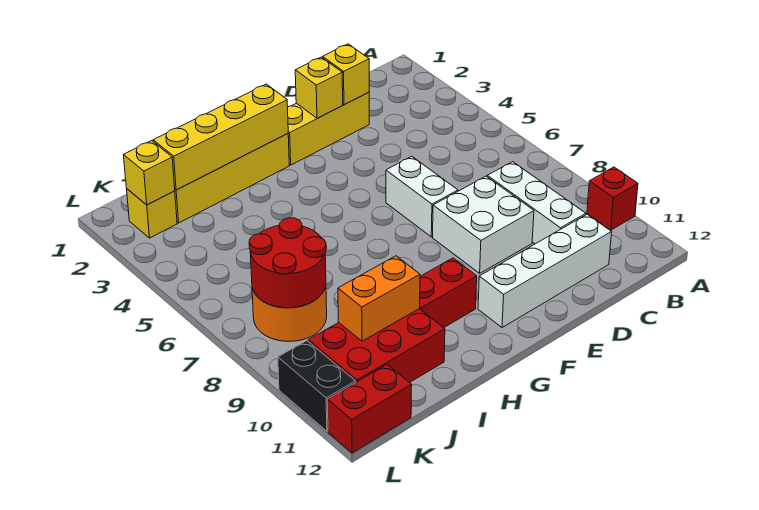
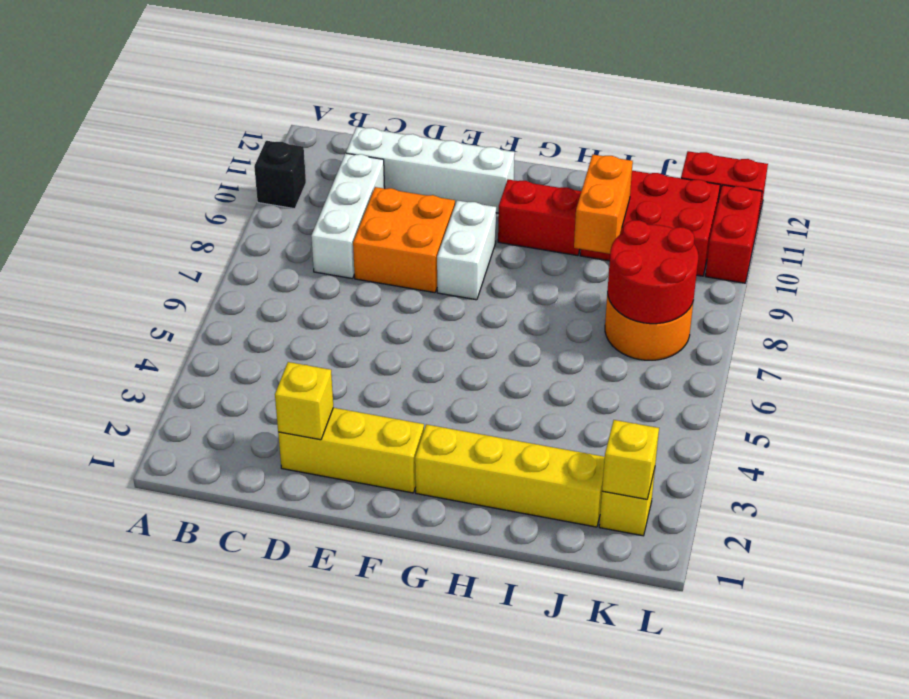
red 1x1 brick [587,167,638,230] -> black 1x1 brick [254,141,306,209]
white 2x2 brick [433,176,534,273] -> orange 2x2 brick [353,187,455,293]
yellow 1x1 brick [295,57,343,118] -> none
white 1x2 brick [386,156,458,237] -> white 1x2 brick moved to [437,201,496,300]
yellow 1x4 brick [153,84,288,190] -> none
orange 1x2 brick [338,256,420,341] -> orange 1x2 brick turned to [574,155,633,254]
black 1x2 brick [278,341,356,431] -> red 1x2 brick [705,185,762,283]

